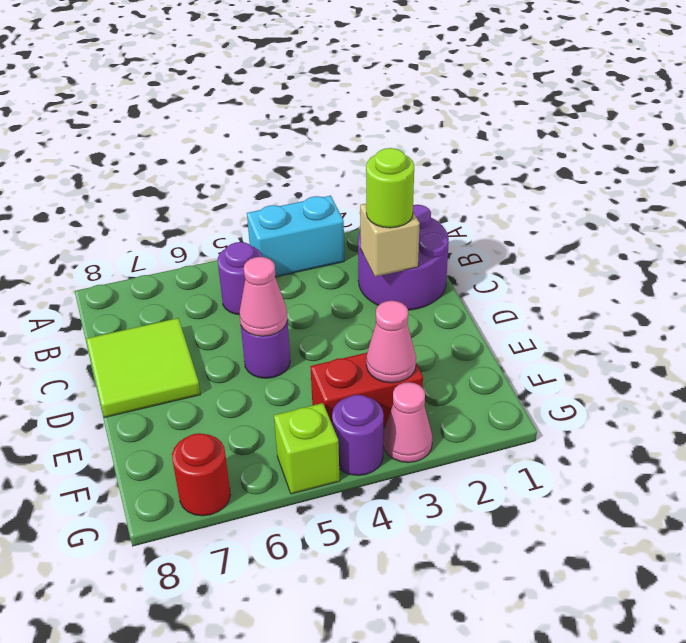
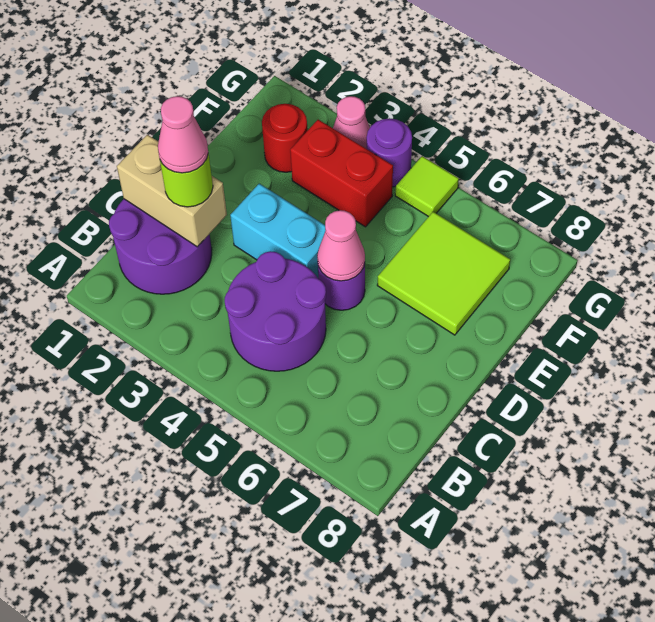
cyan 1x2 brick [247,196,344,277] -> cyan 1x2 brick moved to [230,184,326,277]
purple 1x1 round brick [218,242,262,315] -> purple 2x2 round brick [225,251,326,371]
tan 1x1 brick [360,204,420,277] -> tan 1x2 brick [117,135,227,247]
lime 2x2 tile [86,318,200,418] -> lime 2x2 tile moved to [377,212,510,335]
pink 1x1 cone [366,301,416,383] -> pink 1x1 cone moved to [158,96,208,173]
lime 1x1 brick [274,403,340,494] -> lime 1x1 tile [395,156,459,217]
red 1x1 round brick [172,433,230,516] -> red 1x1 round brick moved to [262,104,307,172]

